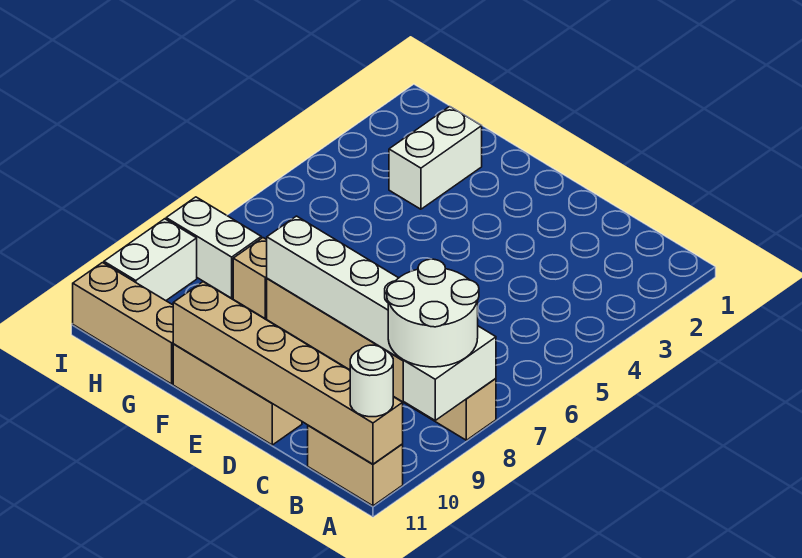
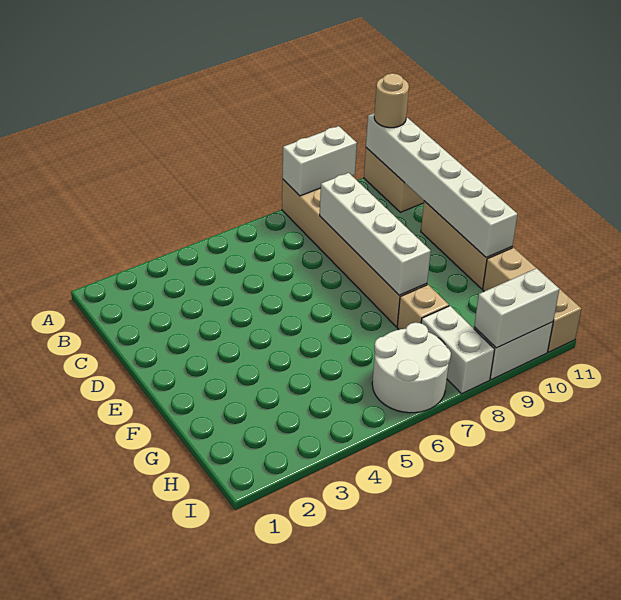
white 2x2 round brick [387,259,479,367] -> white 2x2 round brick moved to [372,322,451,413]
tan 1x6 brick [173,282,403,464] -> white 1x6 brick [366,113,518,258]
white 1x1 round brick [350,345,393,417] -> tan 1x1 round brick [374,73,409,128]
white 1x2 brick [389,107,482,209] -> white 1x2 brick moved to [474,268,559,348]

